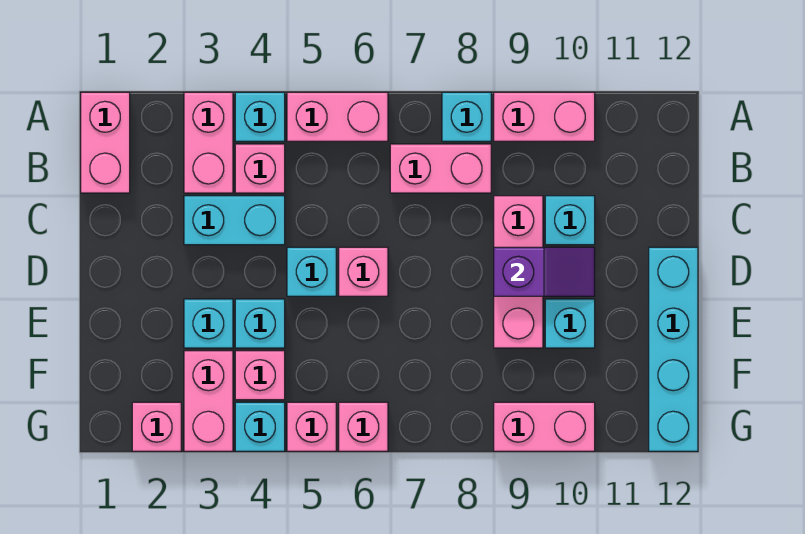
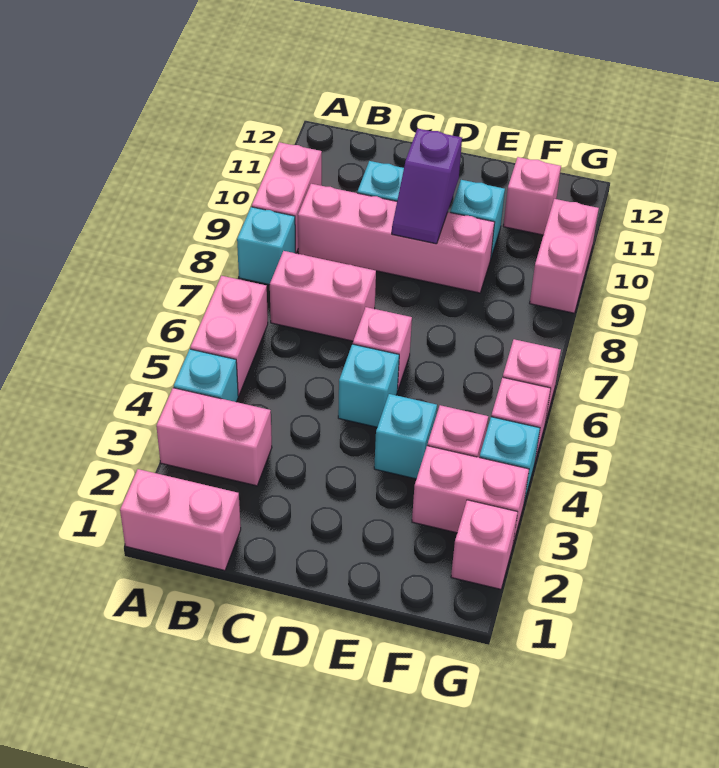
pink 1x1 brick [235,144,285,193] -> pink 1x1 brick moved to [503,157,561,235]
pink 1x2 brick [390,144,491,193] -> pink 1x2 brick turned to [270,251,376,341]
cyan 1x2 brick [184,196,285,245] -> none
pink 1x3 brick [494,196,543,348] -> pink 1x4 brick [298,184,495,293]
purple 1x2 slope [494,247,595,296] -> purple 1x2 slope turned to [392,129,462,244]
cyan 1x4 brick [649,247,698,451] -> none
cyan 1x1 brick [184,299,233,348] -> none

